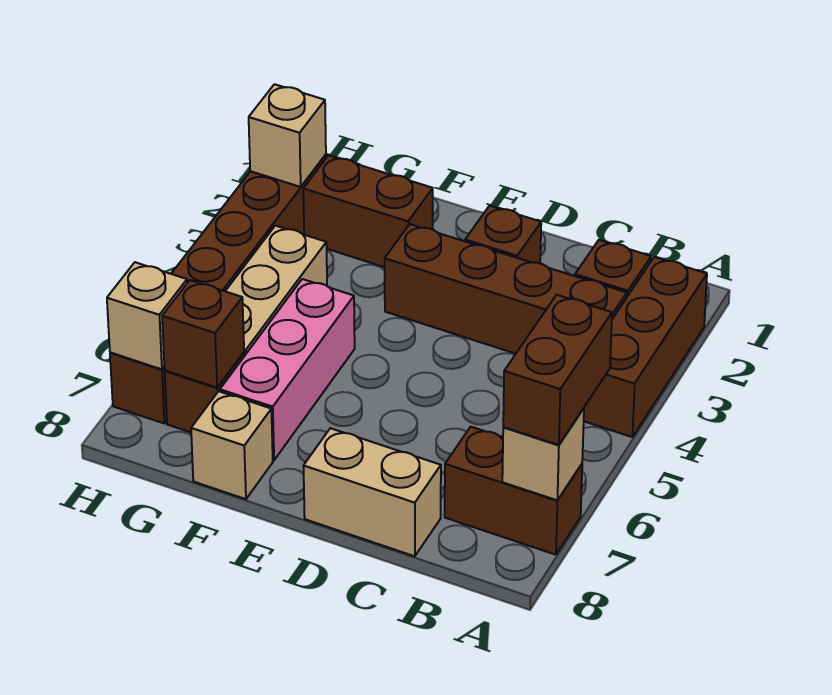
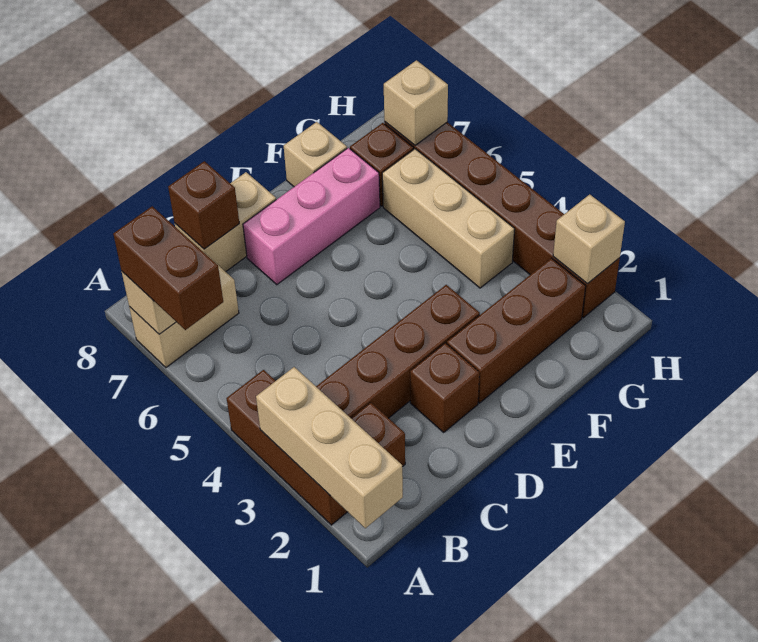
none -> tan 1x3 brick [256,367,403,528]
brown 1x2 brick [445,427,582,555] -> tan 1x2 brick [129,256,239,367]
brown 1x2 brick [303,155,433,267] -> brown 1x3 brick [447,258,586,403]
pink 1x3 brick [220,279,355,460] -> pink 1x3 brick turned to [243,148,380,285]
brown 1x1 brick [162,280,244,388] -> brown 1x1 brick moved to [168,161,239,249]

